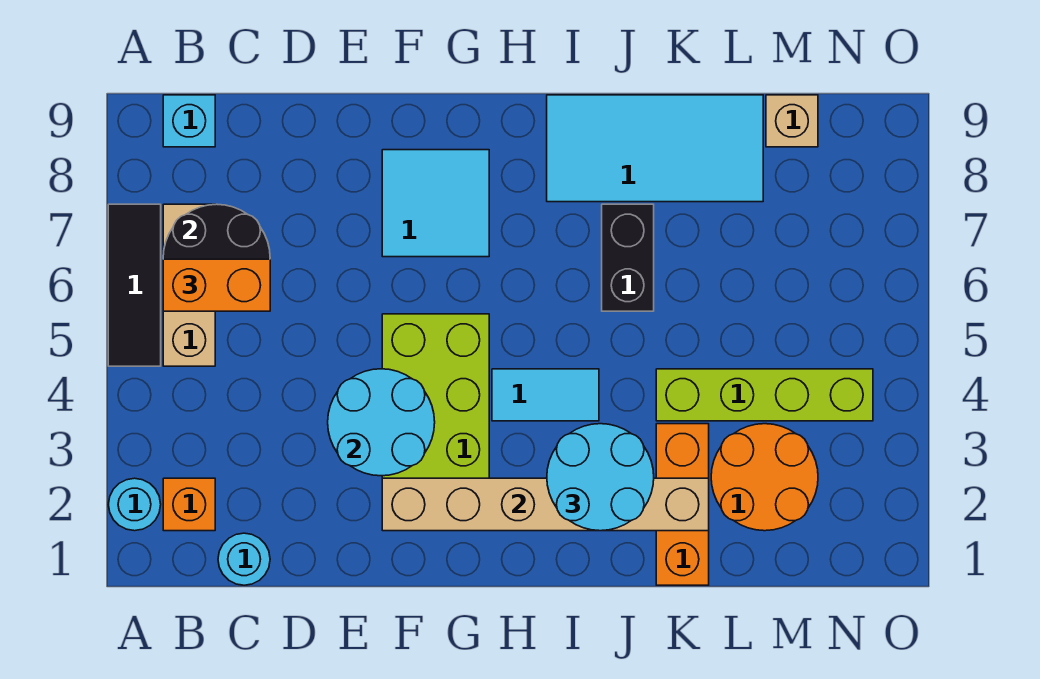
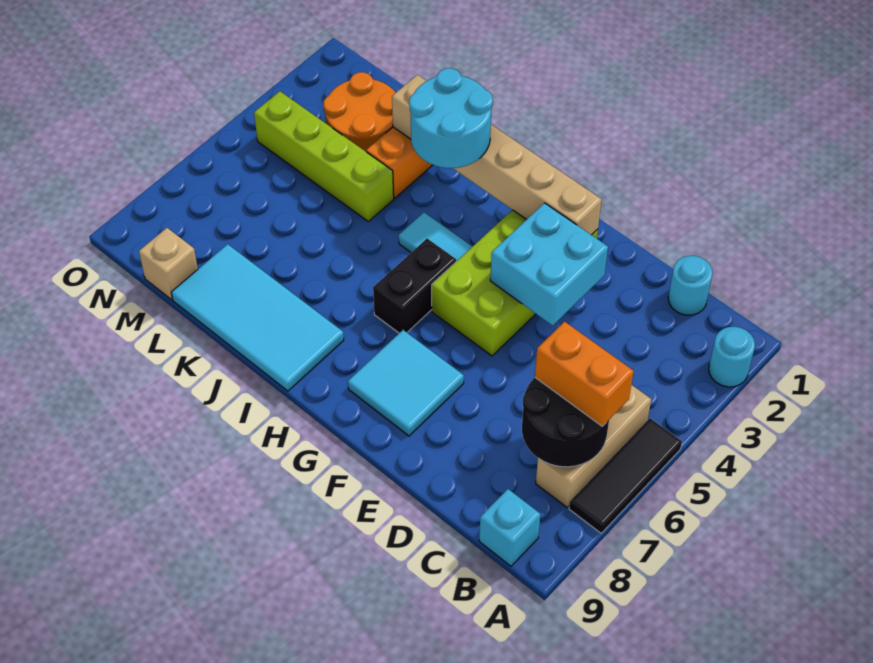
orange 1x1 brick [163,478,215,531] -> none
cyan 2x2 round brick [328,369,435,476] -> cyan 2x2 brick [490,203,608,325]
black 1x2 brick [602,204,654,311] -> black 1x2 brick moved to [373,239,456,333]

